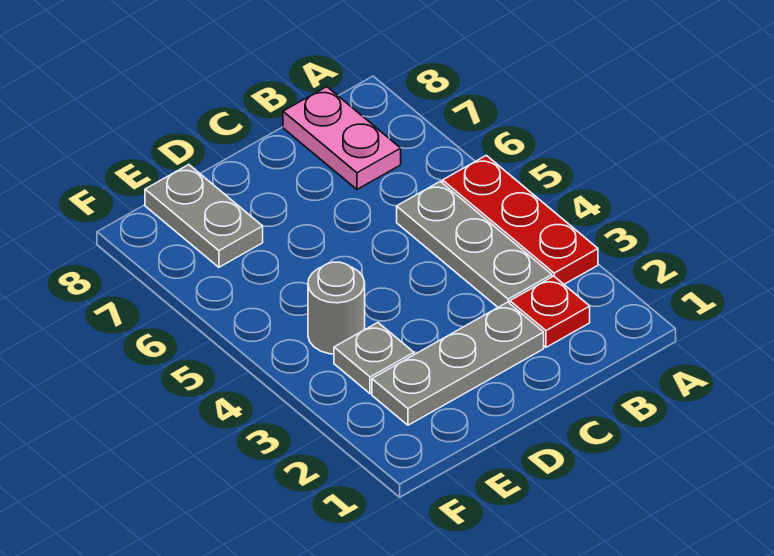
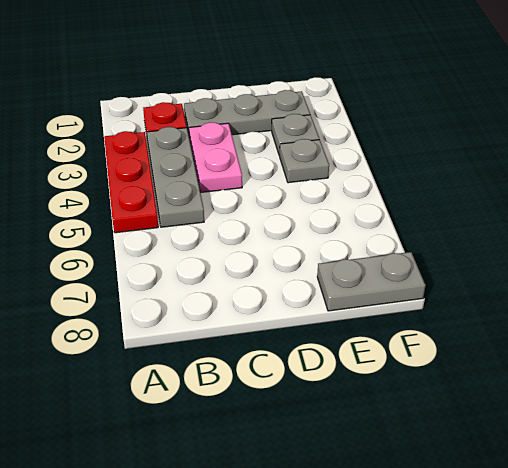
pink 1x2 plate [283,87,401,189] -> pink 1x2 plate moved to [189,122,242,192]
grey 1x1 round brick [308,262,365,354] -> grey 1x1 plate [279,139,329,183]
grey 1x2 plate [145,165,263,267] -> grey 1x2 plate turned to [317,252,426,311]

